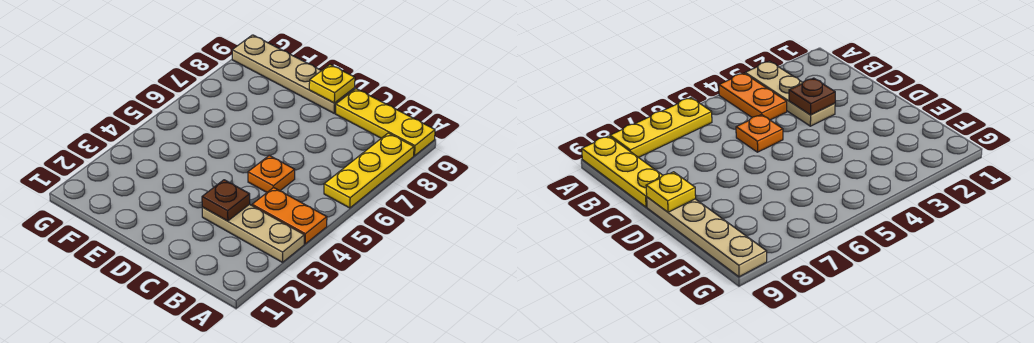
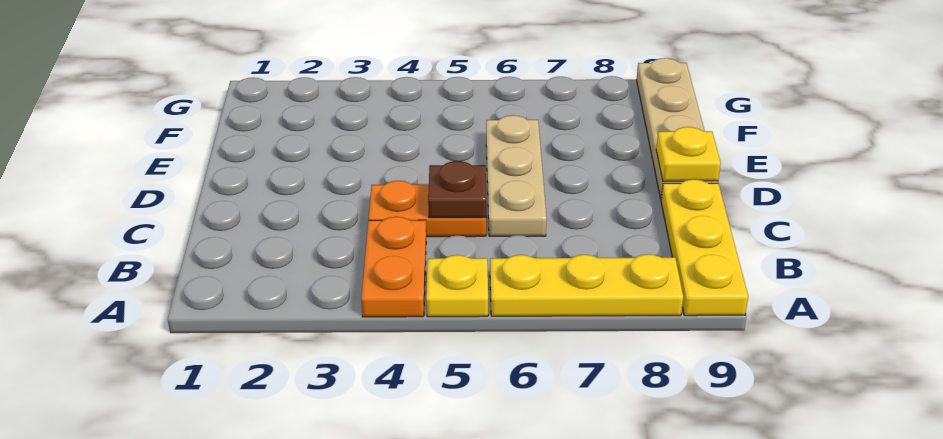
tan 1x3 plate [202,204,304,262] -> tan 1x3 plate moved to [486,115,547,236]
none -> yellow 1x1 plate [426,255,488,317]
brown 1x1 plate [202,180,250,221] -> brown 1x1 plate moved to [428,161,486,218]
orange 1x1 plate [248,155,295,192] -> orange 1x2 plate [368,181,486,237]

